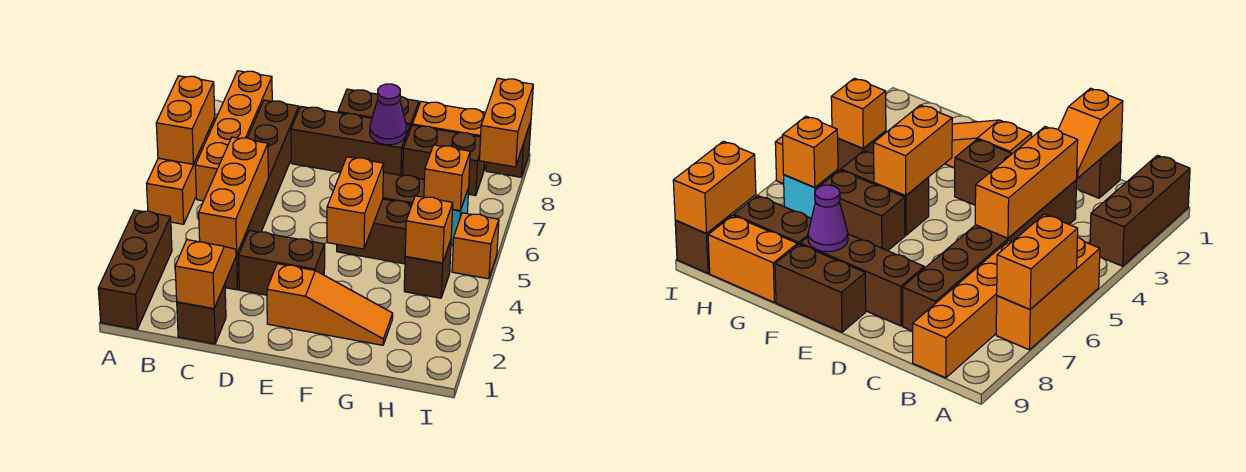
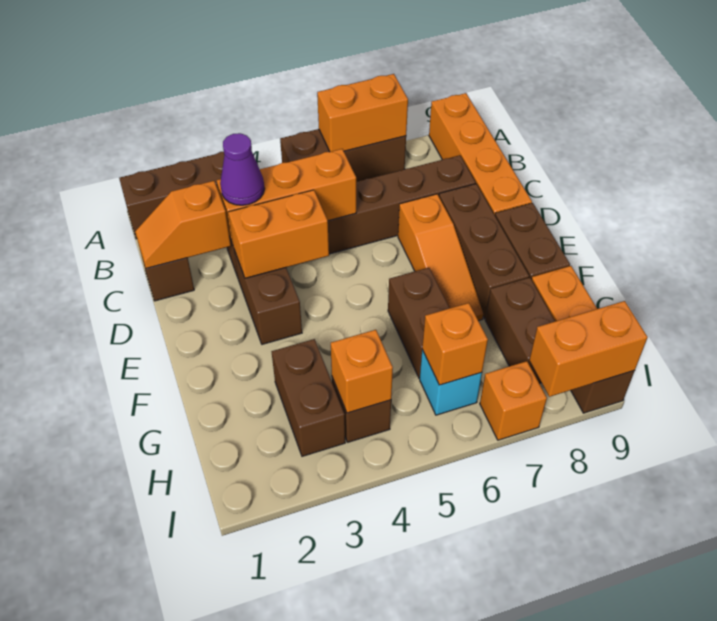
orange 1x3 brick [147,118,215,224] -> brown 1x3 brick [280,129,406,182]
orange 1x4 brick [195,71,272,201] -> orange 1x4 brick turned to [429,93,532,215]
orange 1x2 slope [175,240,236,309] -> orange 1x2 slope turned to [135,181,231,268]
orange 1x3 slope [267,264,393,345] -> orange 1x3 slope moved to [398,194,483,321]
orange 1x2 brick [327,157,384,249] -> orange 1x2 brick moved to [228,190,329,278]
brown 1x2 brick [337,199,412,264] -> brown 1x2 brick moved to [272,339,345,456]
purple 1x1 cone [370,84,407,145] -> purple 1x1 cone moved to [220,133,265,205]
orange 1x1 brick [452,213,499,279] -> orange 1x1 brick moved to [480,361,547,440]

